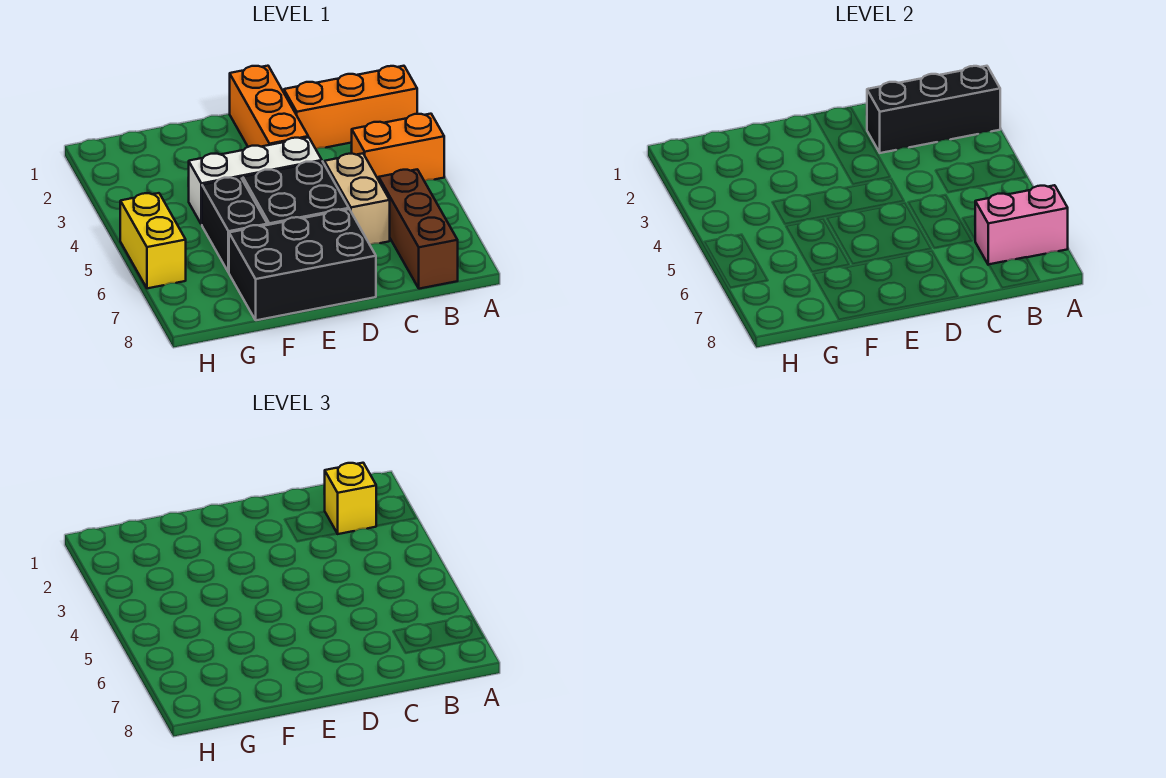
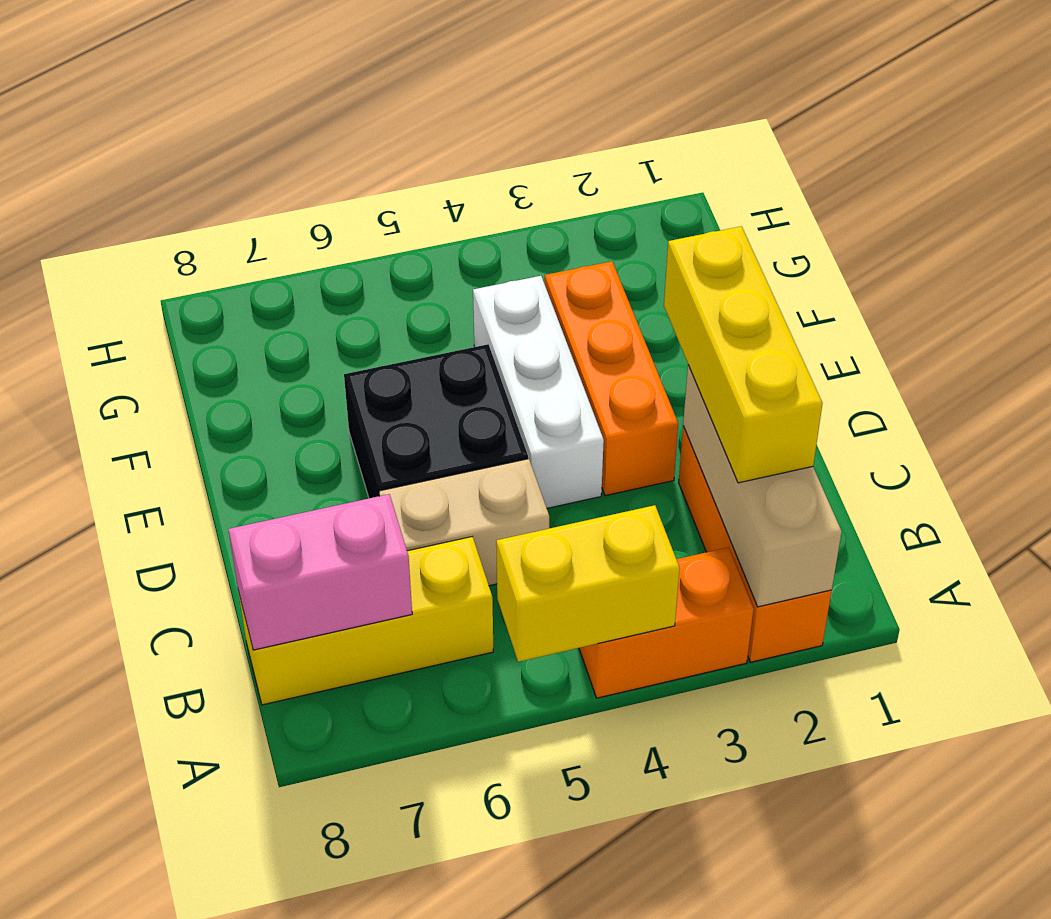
black 1x3 brick [867,66,1000,153] -> tan 1x3 brick [683,365,842,607]
orange 1x2 brick [352,114,444,181] -> orange 1x2 brick turned to [579,547,754,698]
pink 1x2 brick [975,185,1068,265] -> pink 1x2 brick turned to [229,494,412,650]
yellow 1x1 brick [325,463,376,534] -> yellow 1x3 brick [664,226,823,483]
brown 1x3 brick [379,169,458,289] -> yellow 1x3 brick [238,537,493,705]
orange 1x3 brick [230,66,308,147] -> orange 1x3 brick turned to [545,261,678,496]
black 2x3 brick [229,209,376,320] -> none
black 1x2 brick [202,177,267,272] -> none
yellow 1x2 brick [120,193,186,288] -> yellow 1x2 brick moved to [496,505,680,662]

